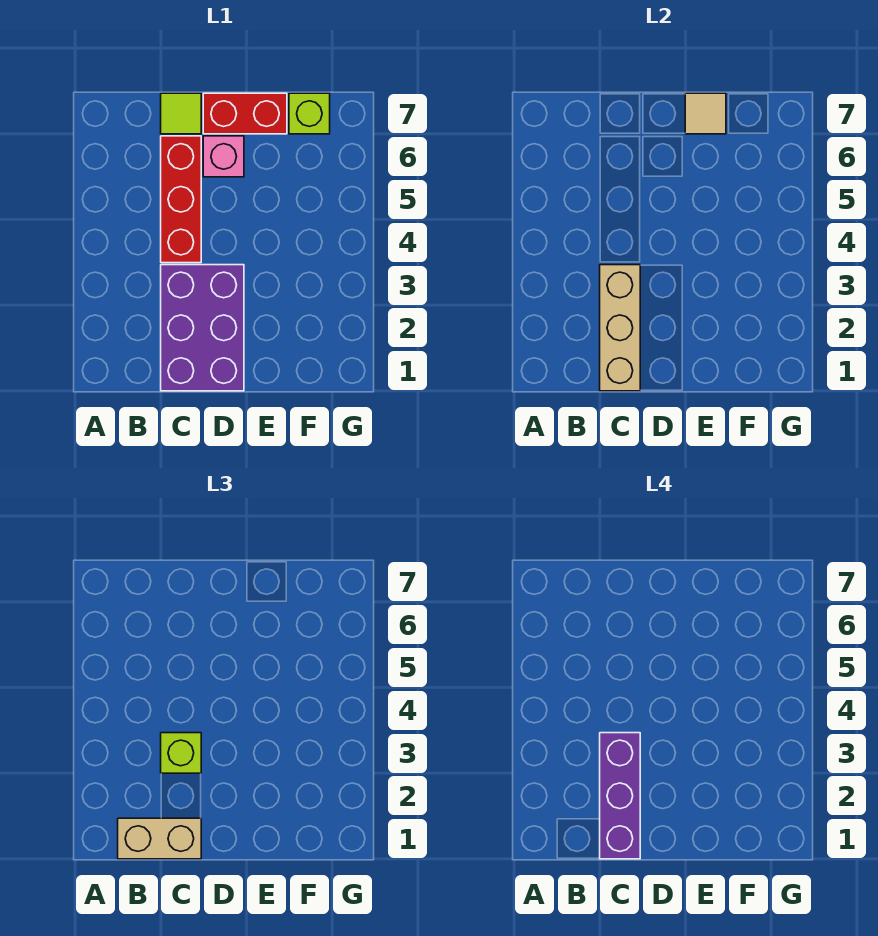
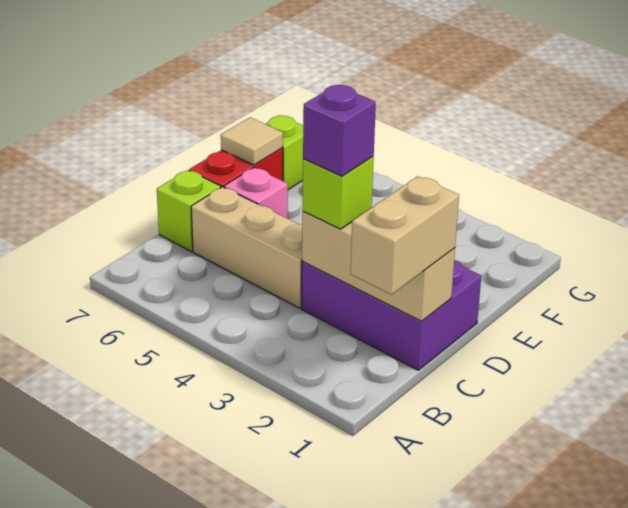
purple 1x3 brick [600,733,640,859] -> purple 1x1 brick [303,85,376,176]
red 1x3 brick [161,136,201,263] -> tan 1x3 brick [191,187,302,308]
lime 1x1 tile [161,93,201,134] -> lime 1x1 brick [157,170,221,251]

